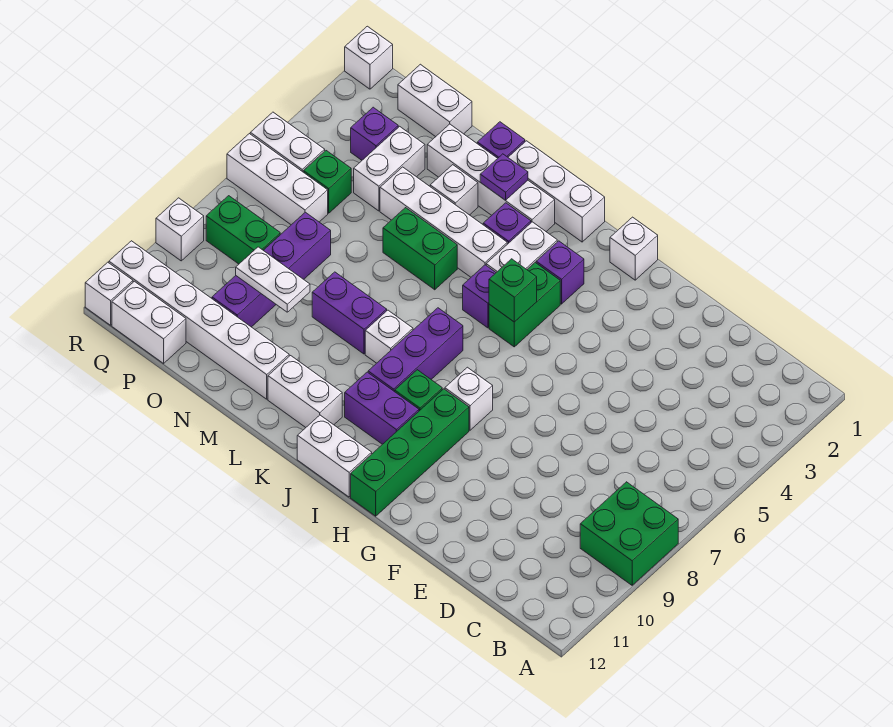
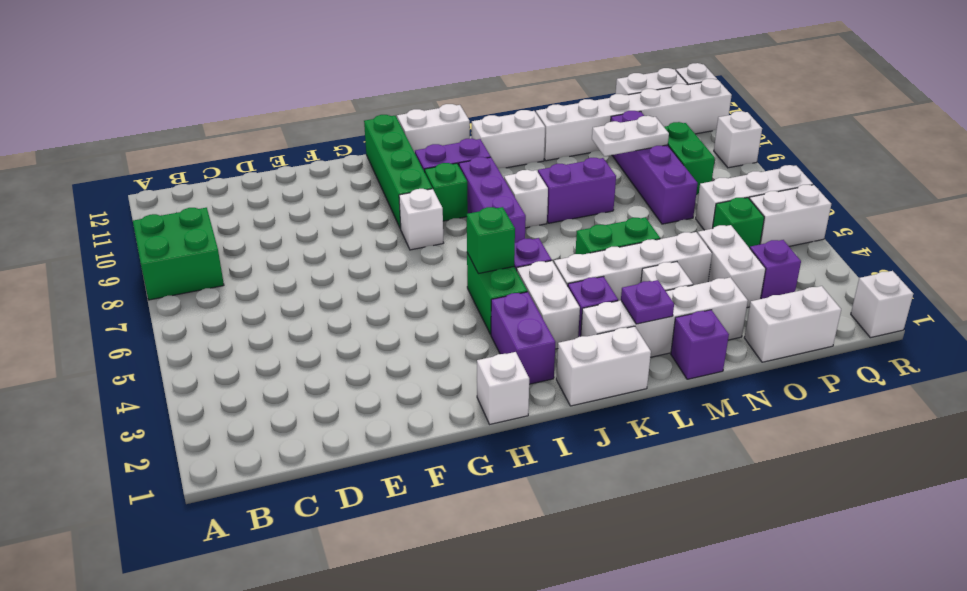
purple 1x1 brick [536,241,584,304] -> purple 1x2 brick [491,292,555,384]
white 1x3 brick [508,141,605,242] -> white 1x2 brick [556,326,651,406]
green 1x2 brick [206,196,280,264] -> green 1x2 brick turned to [664,122,715,195]

